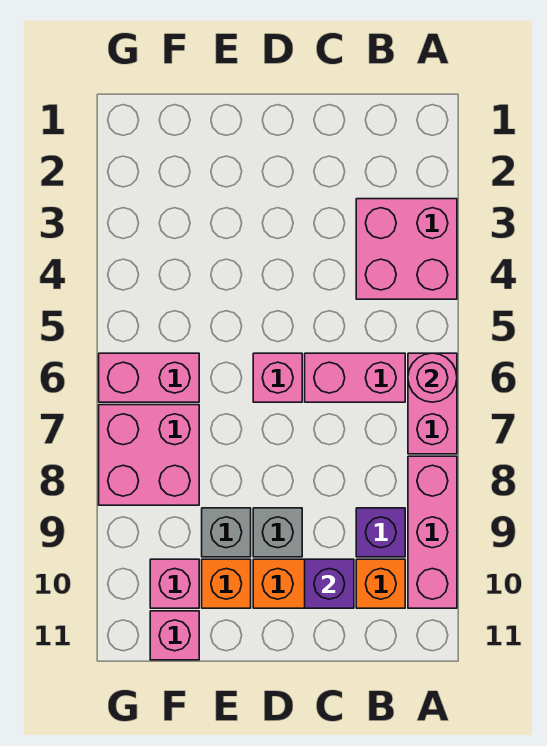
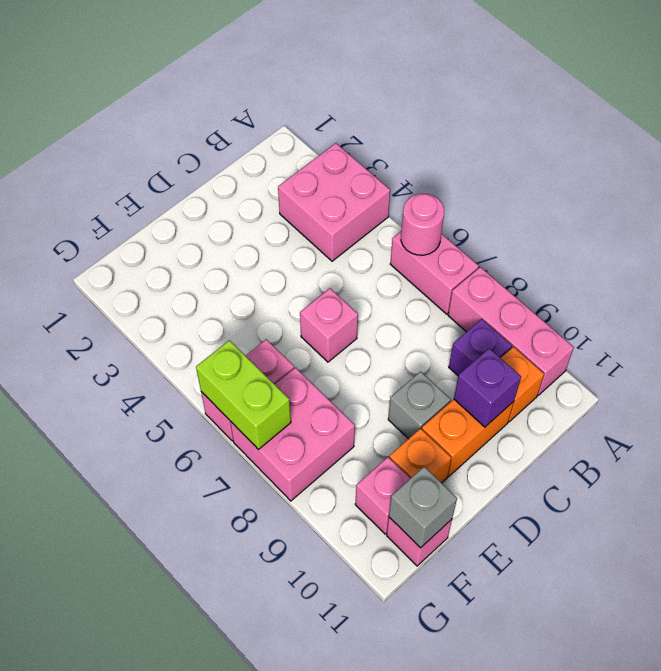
pink 1x2 brick [305,353,405,402] -> none
grey 1x1 brick [202,508,251,557] -> grey 1x1 brick moved to [389,467,457,548]
none -> lime 1x2 brick [196,340,291,450]

